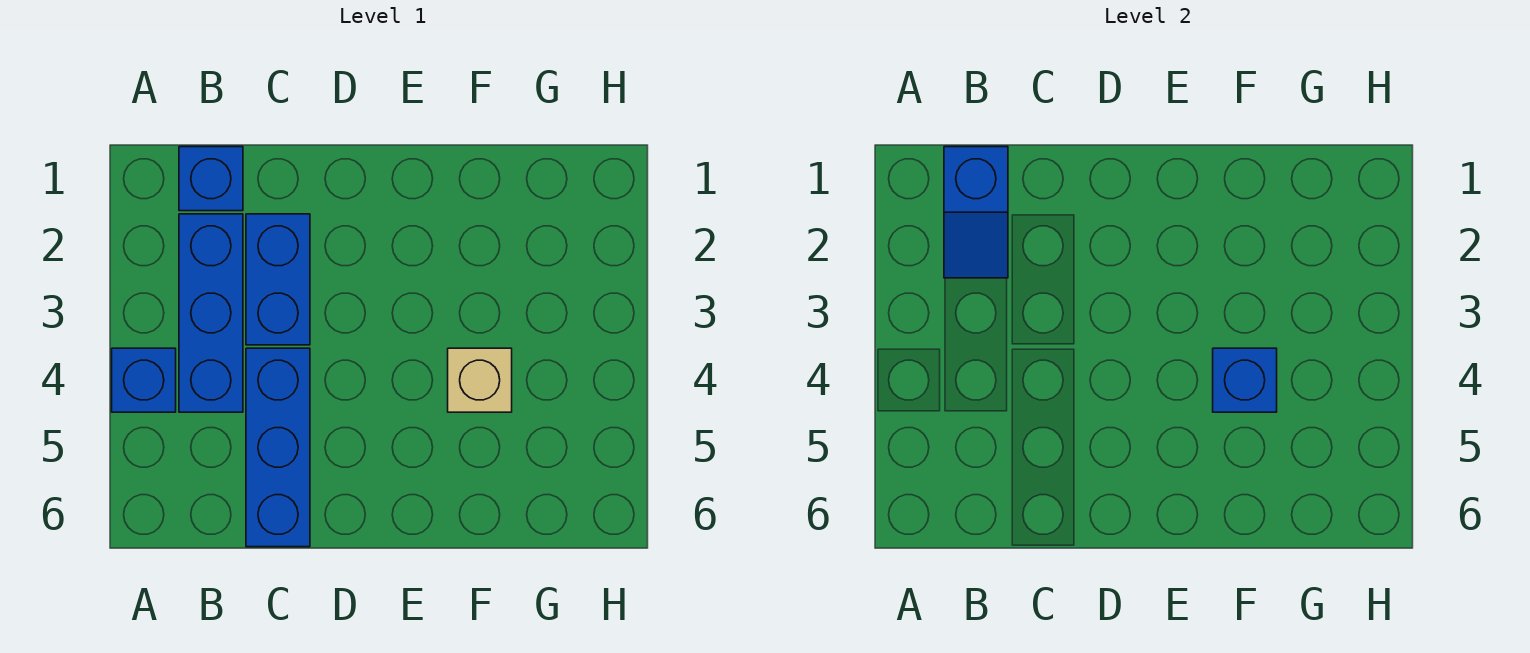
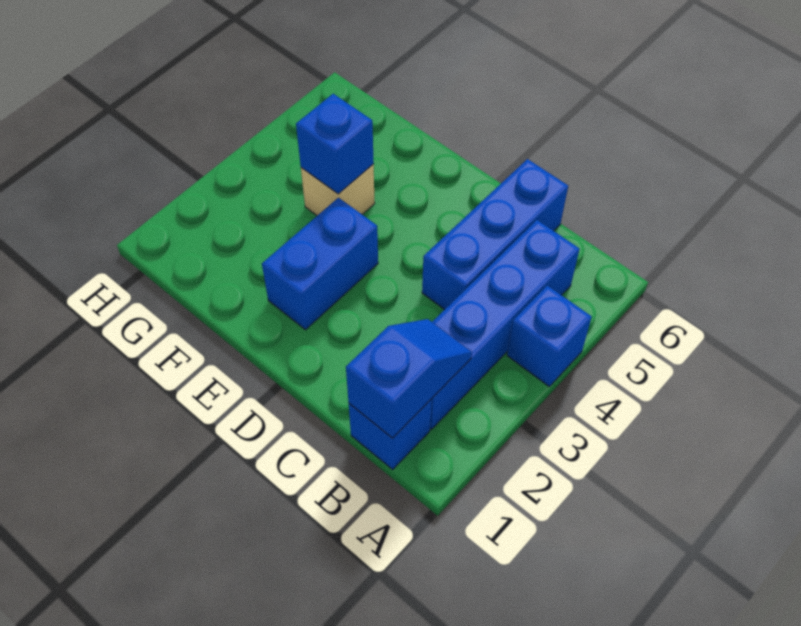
blue 1x3 brick [179,214,243,412] -> blue 1x4 brick [430,220,579,429]
blue 1x2 brick [246,214,310,345] -> blue 1x2 brick moved to [262,198,378,330]

